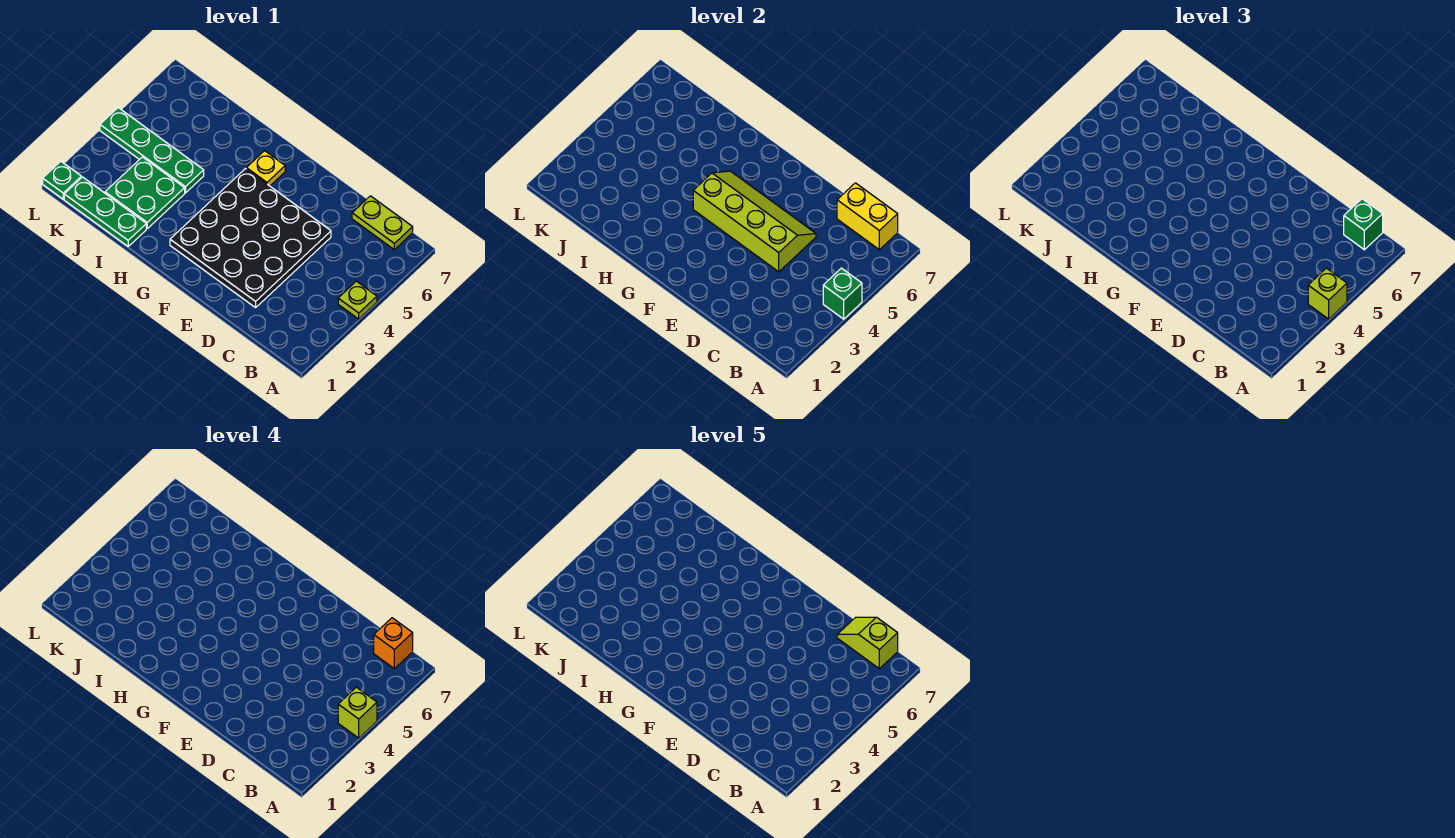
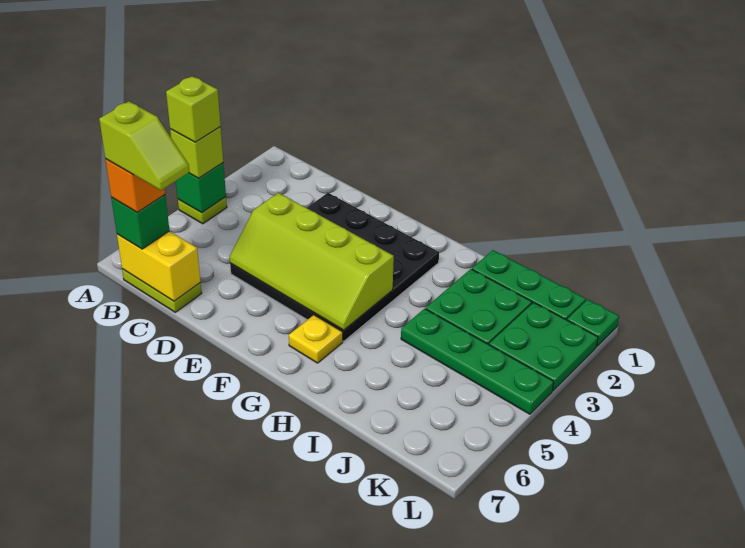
none -> green 2x2 plate [489,302,598,391]

